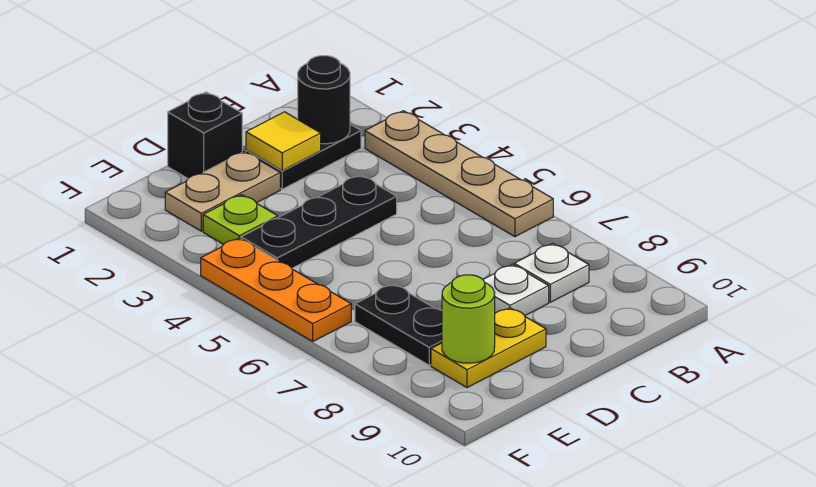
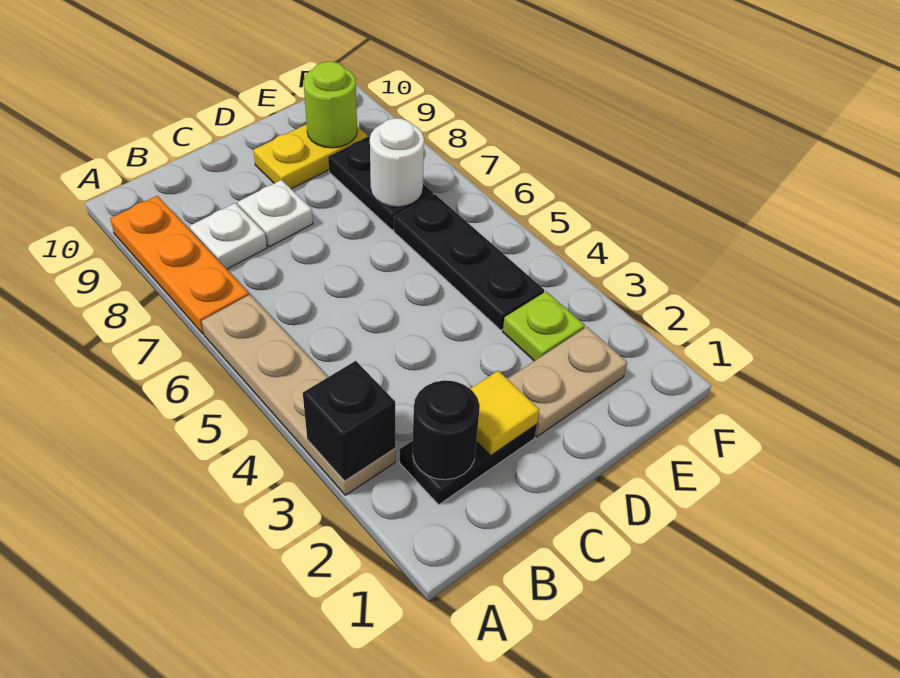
black 1x3 plate [241,175,397,268] -> black 1x3 plate turned to [394,194,544,330]
black 1x1 brick [168,92,242,178] -> black 1x1 brick moved to [303,361,395,481]
none -> white 1x1 round brick [370,118,424,207]
orange 1x3 plate [201,238,351,341] -> orange 1x3 plate moved to [110,196,249,334]

